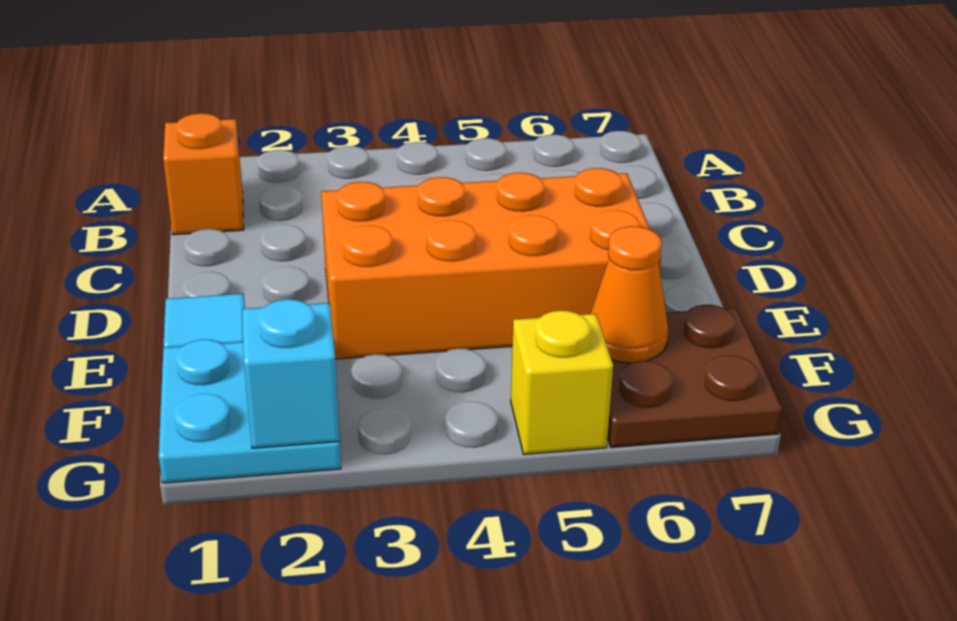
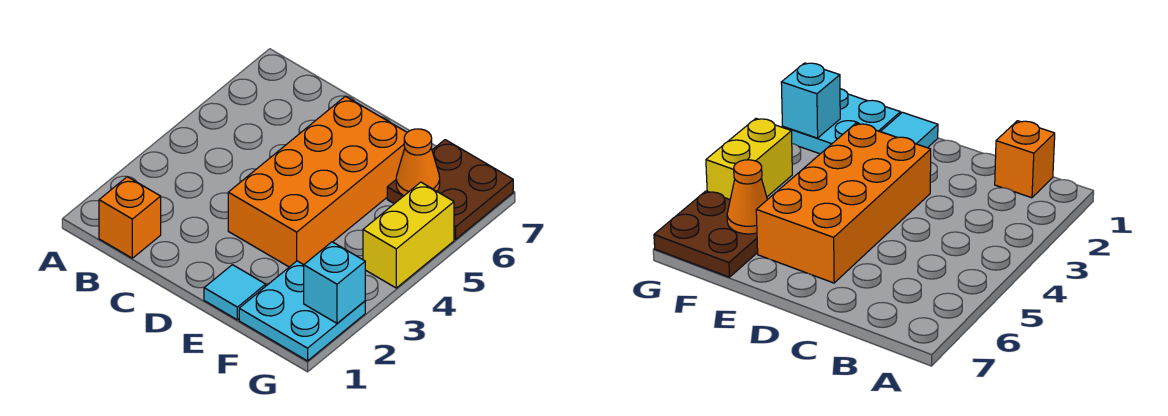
yellow 1x1 brick [511,310,613,454] -> yellow 1x2 brick [363,182,454,288]

